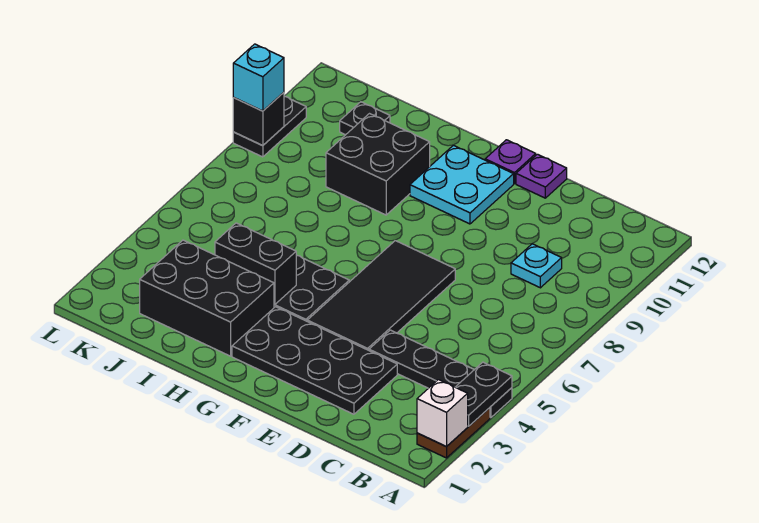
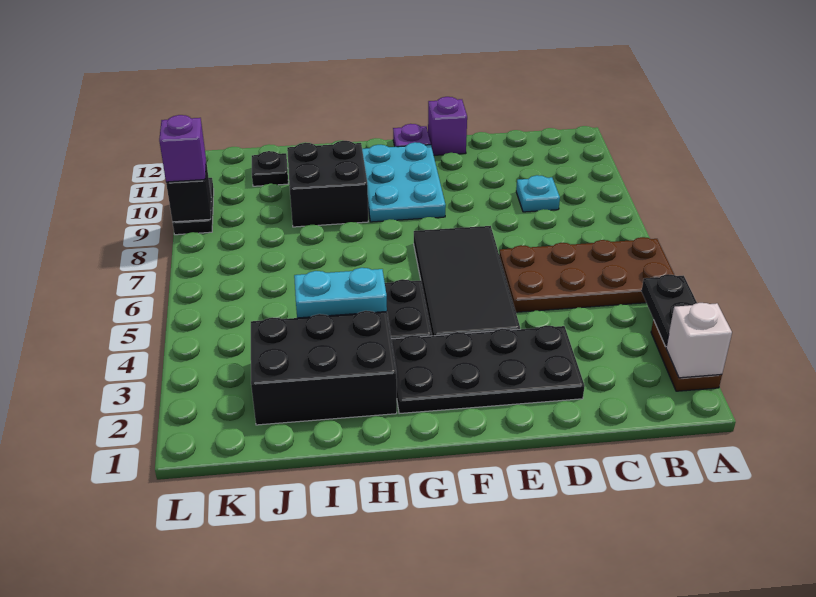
black 1x4 plate [369,330,512,418] -> none
none -> brown 2x4 plate [499,237,674,312]
purple 1x1 plate [516,154,567,198] -> purple 1x1 brick [428,97,467,155]
cyan 2x2 plate [410,145,514,224] -> cyan 2x3 plate [362,142,446,222]
black 1x2 brick [215,223,296,304] -> cyan 1x2 brick [294,268,387,318]
cyan 1x1 brick [233,44,284,111] -> purple 1x1 brick [159,115,206,182]

